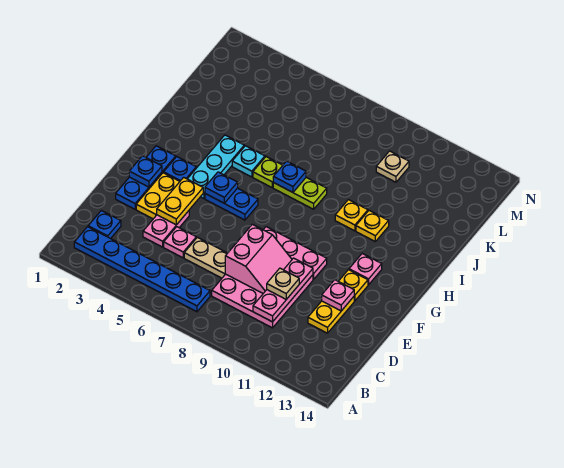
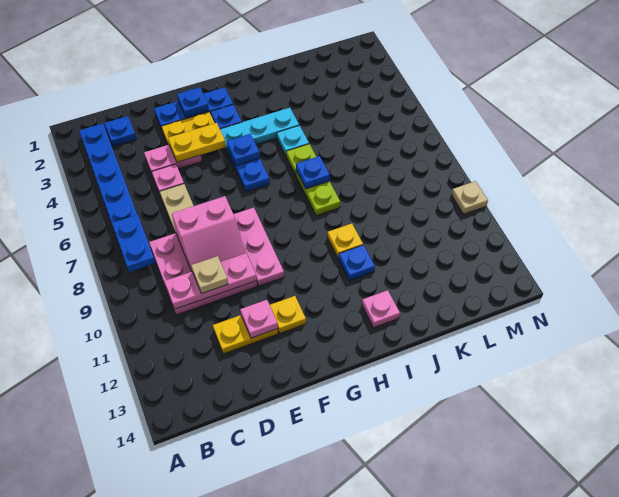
none -> blue 1x2 plate [112,215,155,272]
pink 1x1 plate [349,254,382,285] -> pink 1x1 plate moved to [362,290,400,328]
yellow 1x1 plate [356,211,389,241] -> blue 1x1 plate [339,245,375,281]
tan 1x1 plate [376,151,409,182] -> tan 1x1 plate moved to [452,181,488,214]

